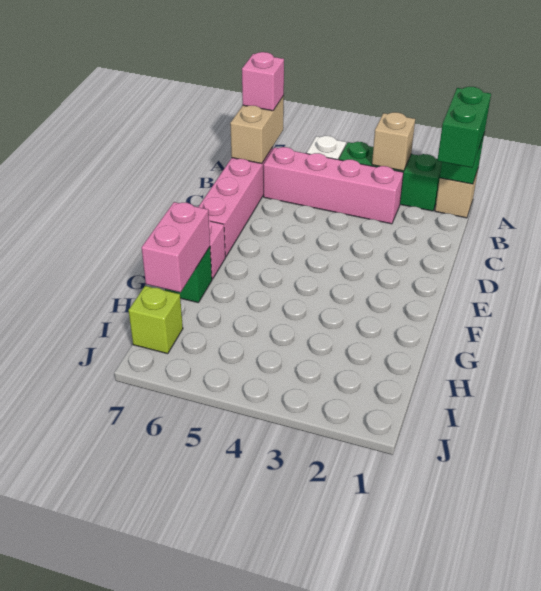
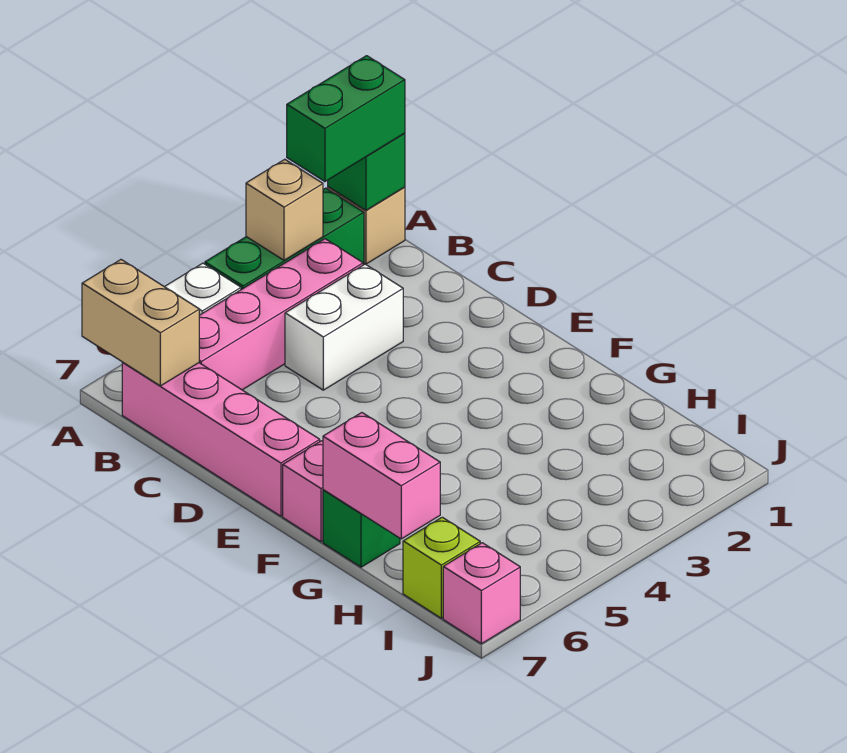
green 1x2 brick [437,87,491,168] -> green 1x2 brick turned to [287,56,405,182]
pink 1x1 brick [242,52,284,111] -> pink 1x1 brick moved to [443,543,520,644]
none -> white 1x2 brick [285,264,403,390]

